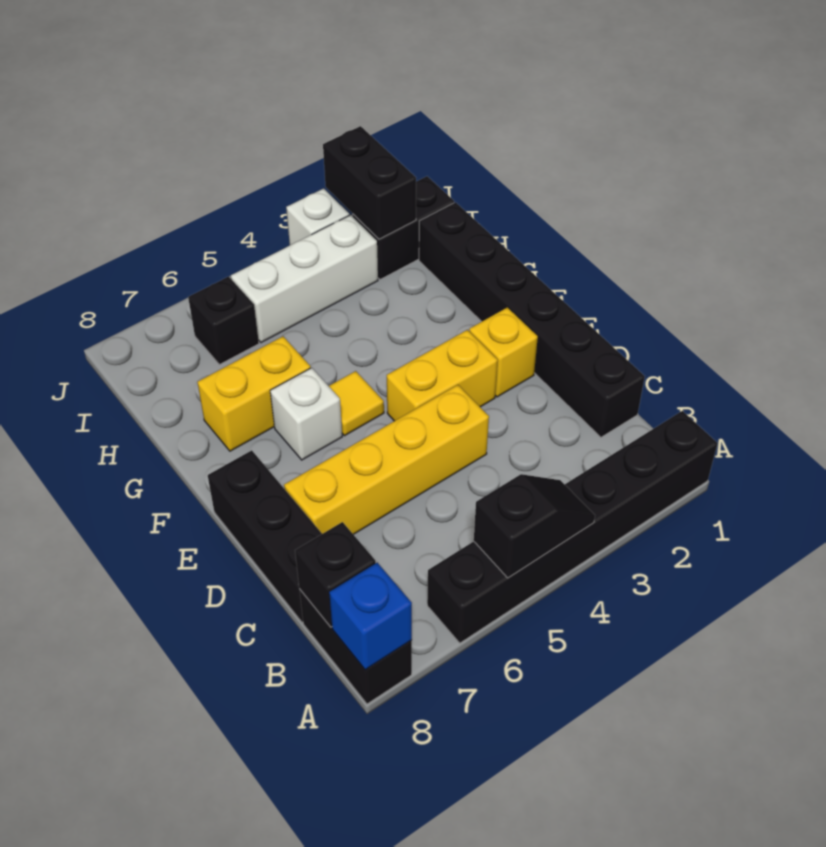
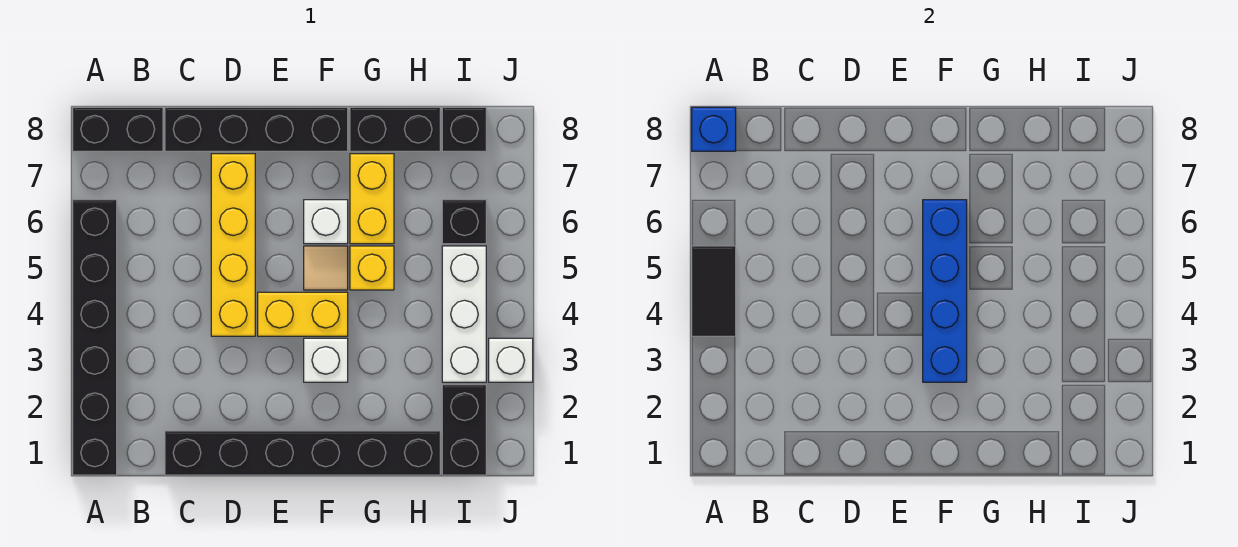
black 1x2 slope [474,474,595,578] -> black 1x2 tile [692,246,736,336]
black 1x1 brick [295,522,376,627] -> black 1x1 brick moved to [442,107,486,151]
black 1x3 brick [208,450,322,622] -> black 1x4 brick [165,107,348,151]
yellow 1x1 brick [469,307,538,397] -> yellow 1x1 brick moved to [350,246,394,290]
yellow 1x2 brick [387,330,498,421] -> yellow 1x2 brick turned to [258,292,348,336]
none -> white 1x1 brick [304,338,348,382]
none -> blue 1x4 brick [923,200,967,382]
yellow 1x1 tile [329,371,384,436] -> tan 1x1 tile [304,246,348,290]
black 1x2 brick [323,126,416,239] -> black 1x2 brick moved to [350,107,440,151]

